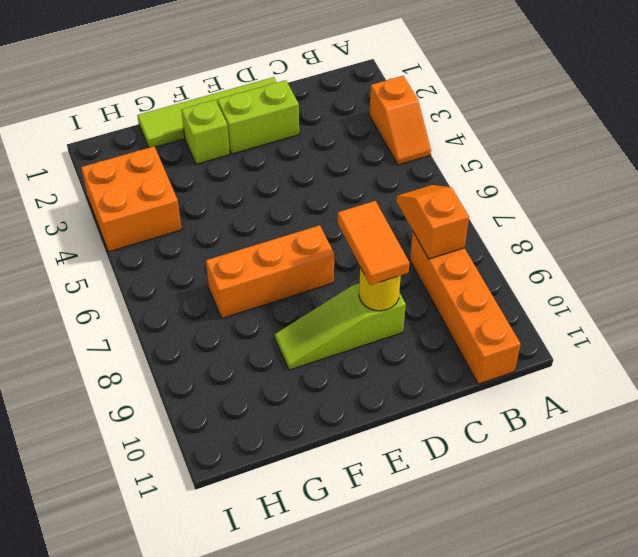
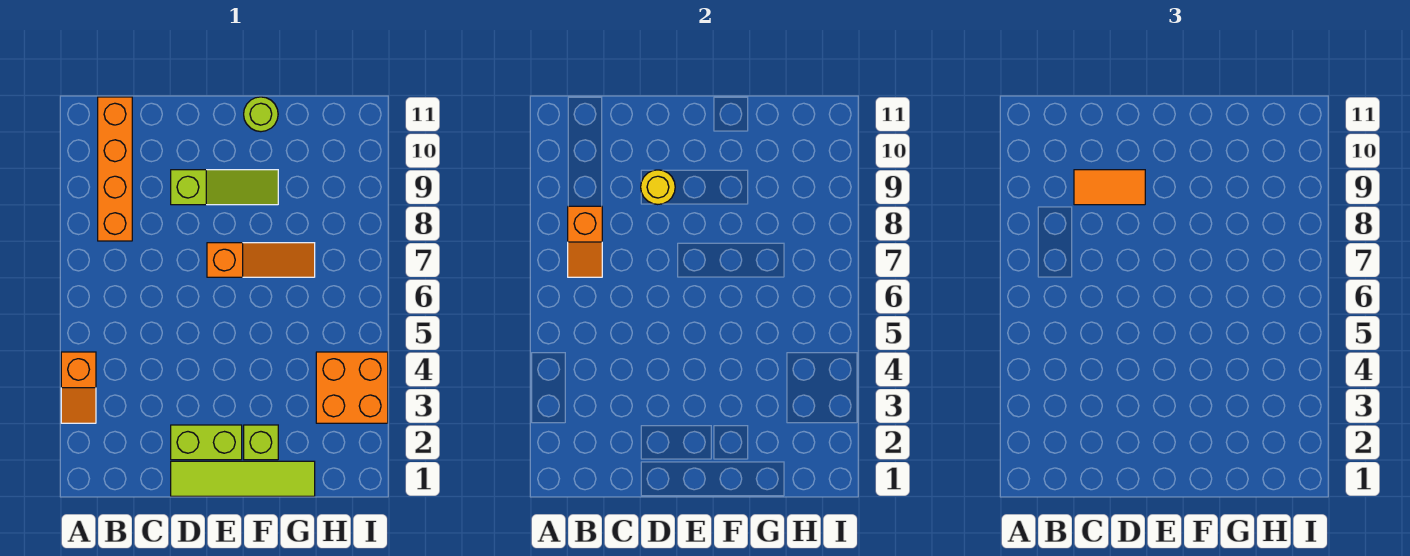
orange 1x2 slope [369,76,431,165] -> orange 1x2 slope turned to [61,352,96,423]
orange 1x2 tile [338,201,409,285] -> orange 1x2 tile turned to [1074,170,1145,205]
orange 1x3 brick [206,225,334,318] -> orange 1x3 slope [207,243,315,277]
none -> lime 1x1 round brick [244,97,278,132]

